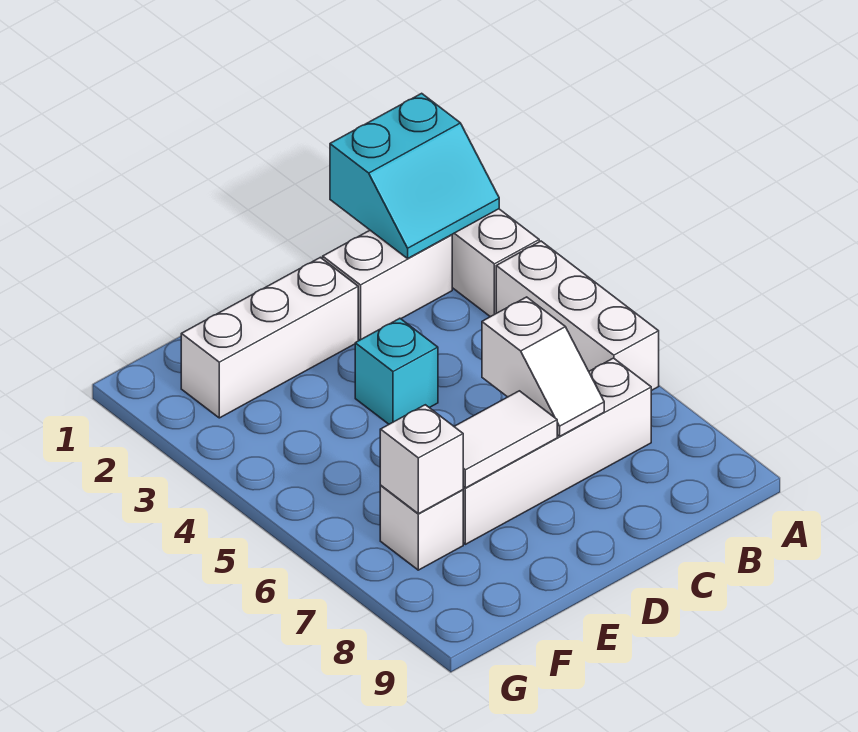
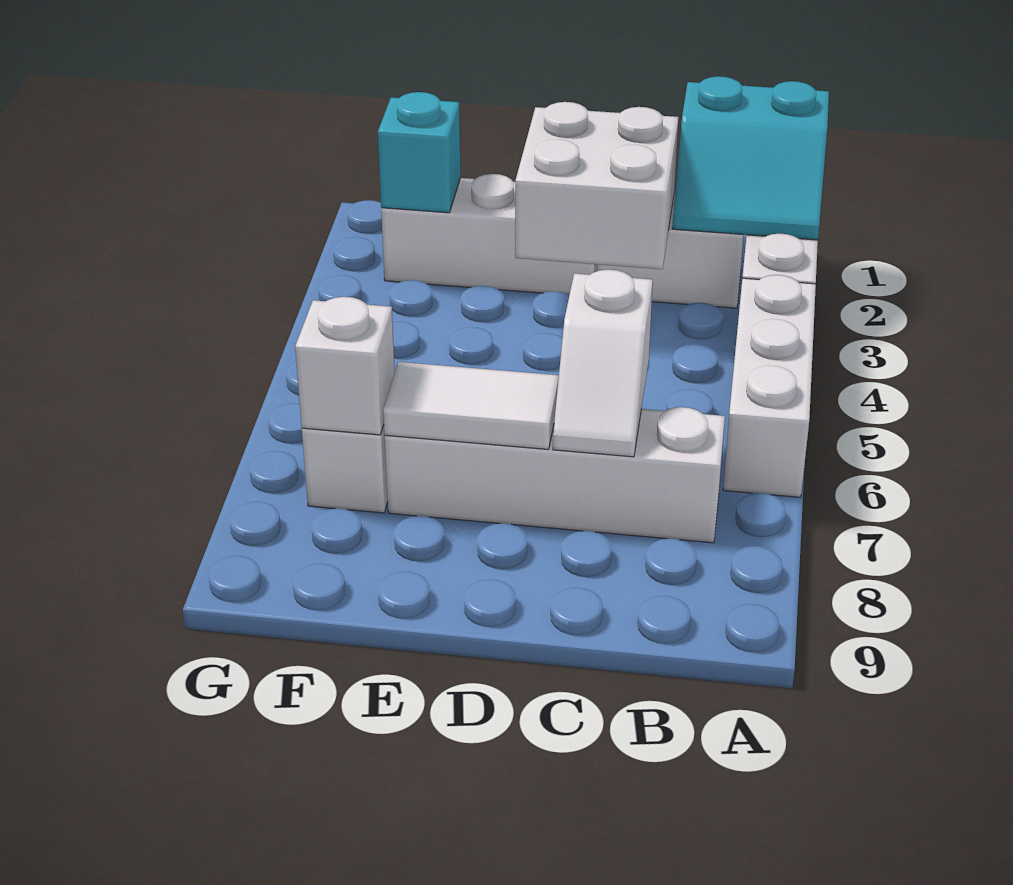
none -> white 2x2 brick [515,102,678,269]
cyan 1x1 brick [355,318,438,424] -> cyan 1x1 brick moved to [378,92,461,213]

